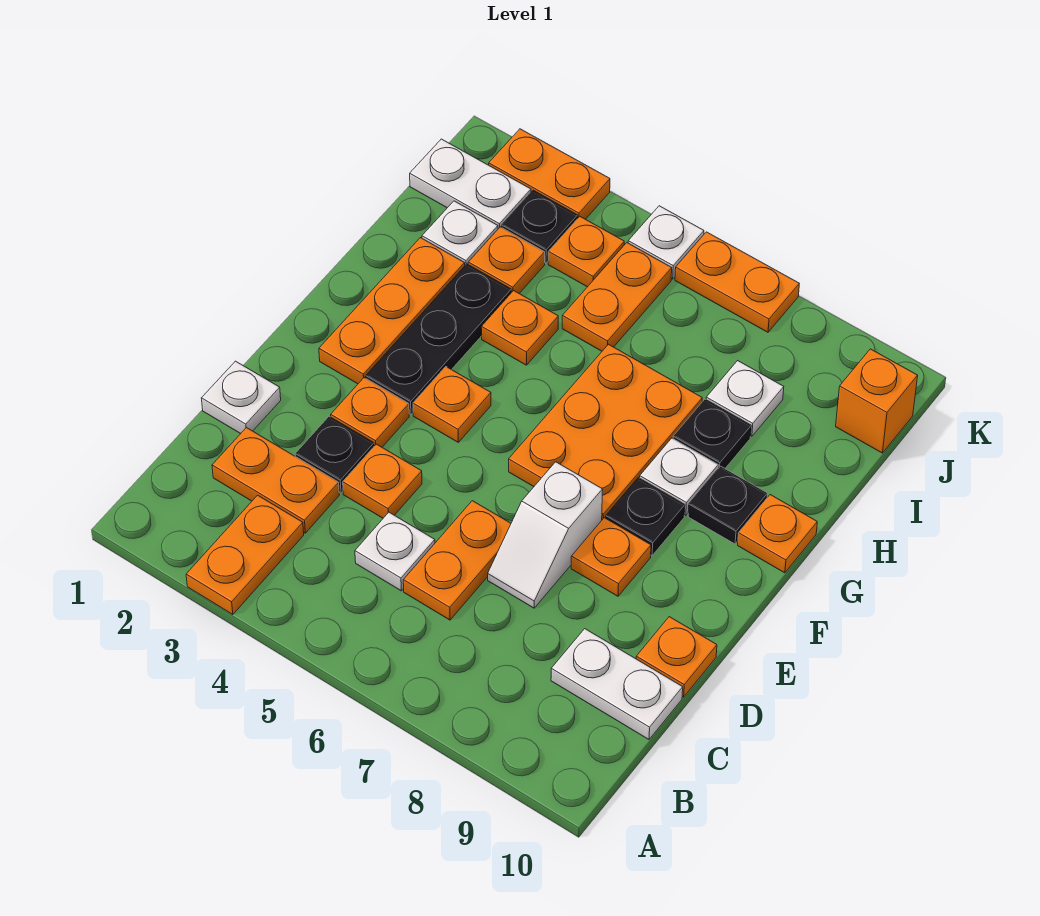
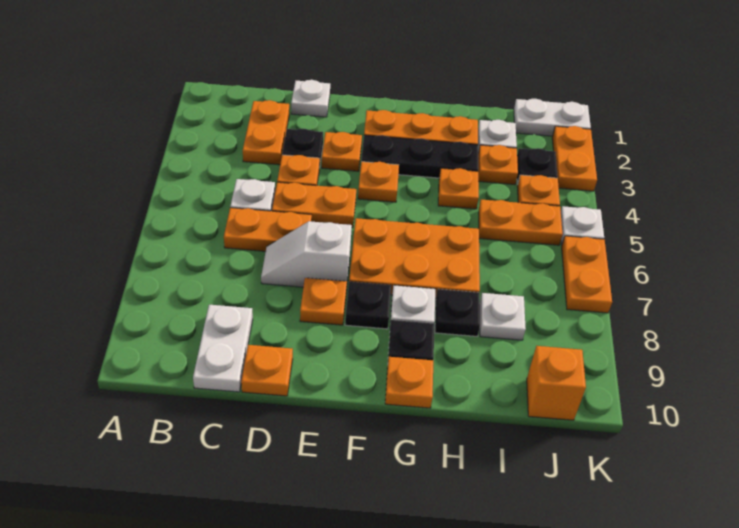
orange 1x2 plate [186,495,304,615] -> orange 1x2 plate moved to [272,182,356,228]
white 1x2 plate [410,139,531,229] -> white 1x2 plate turned to [514,99,591,136]

